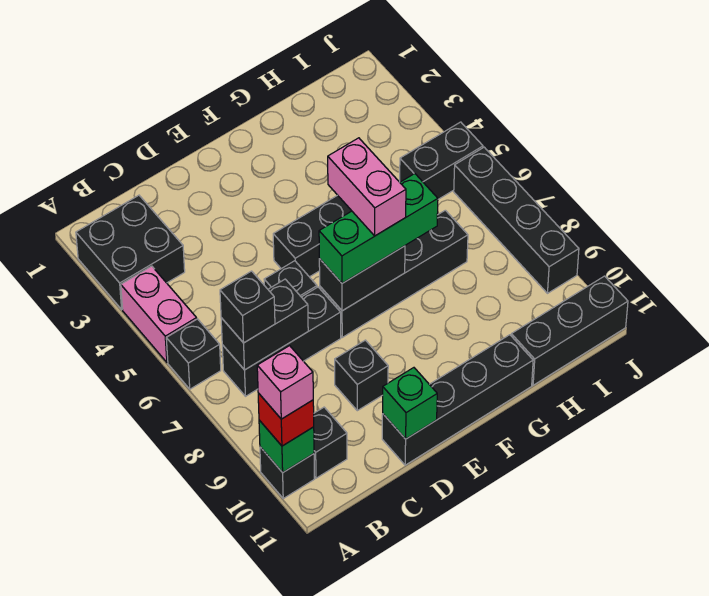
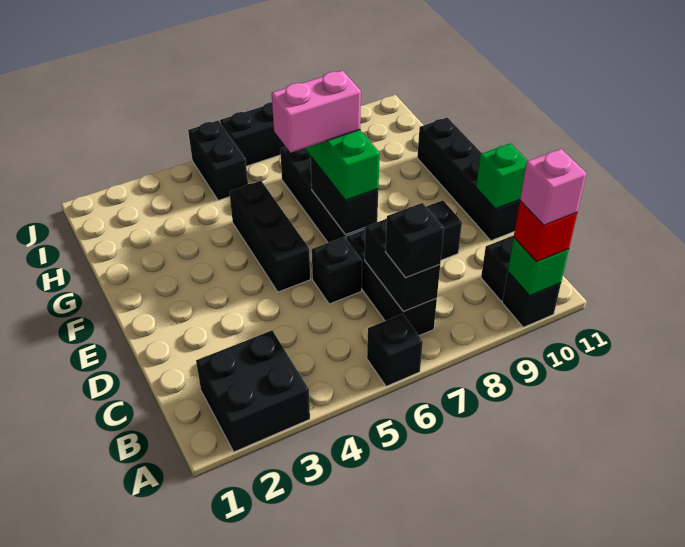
pink 1x2 brick [121,266,197,362] -> none
black 1x3 brick [511,276,628,385] -> none

